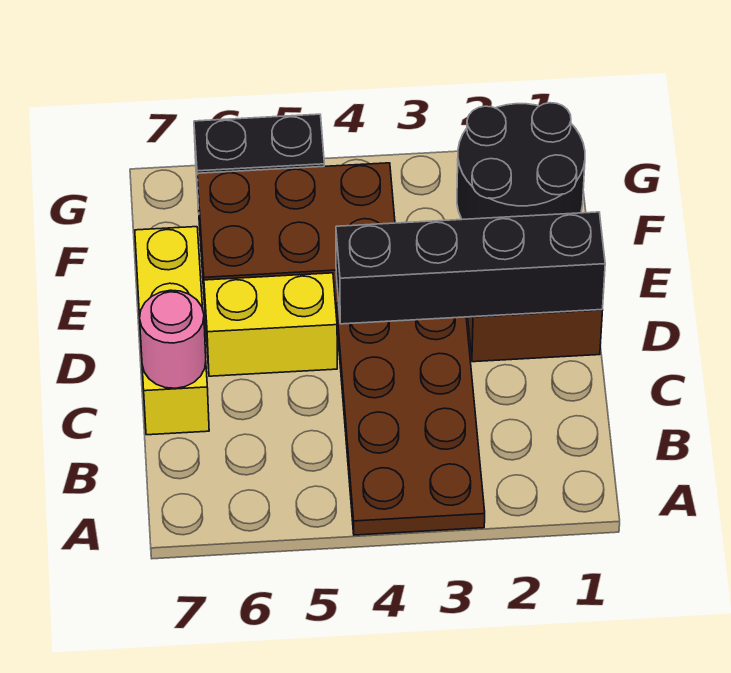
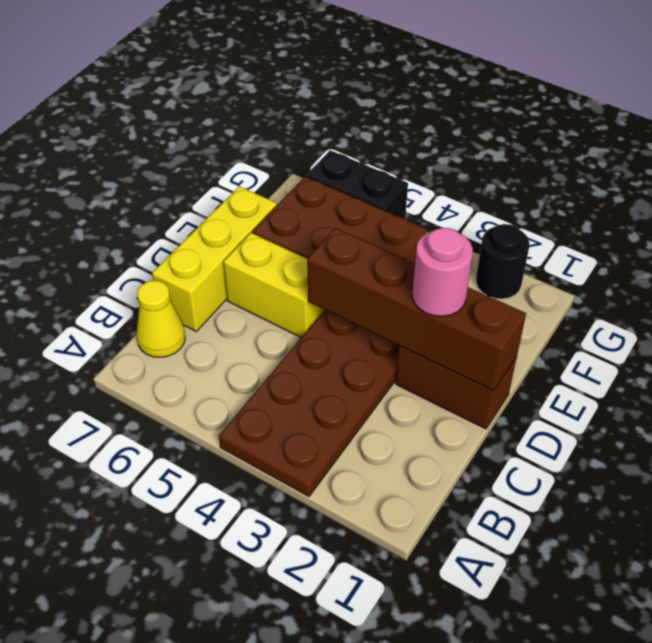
none -> yellow 1x1 cone [136,281,185,357]
pink 1x1 round brick [140,290,206,388] -> pink 1x1 round brick moved to [412,228,473,316]
black 1x4 brick [336,212,605,324] -> brown 1x4 brick [307,228,526,391]
black 2x2 round brick [457,103,585,219] -> black 1x1 round brick [476,224,529,299]

